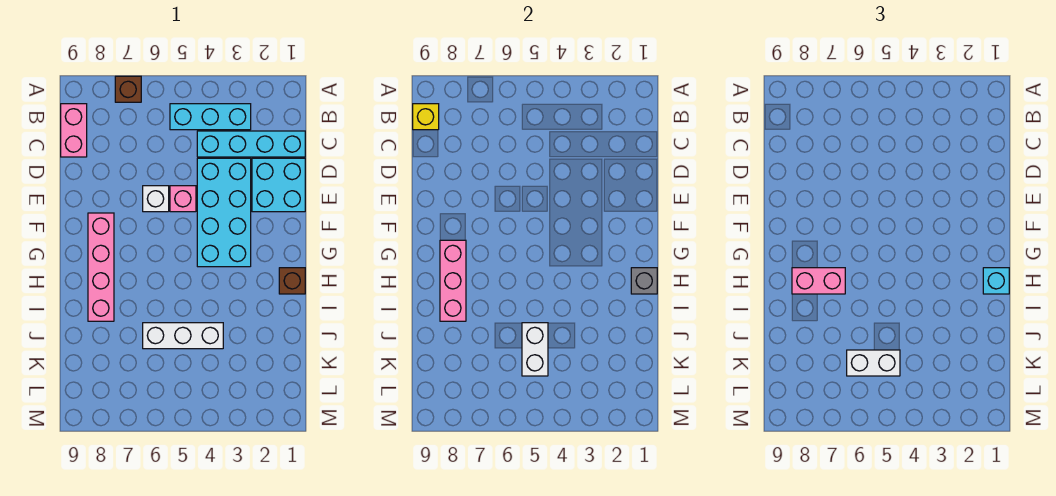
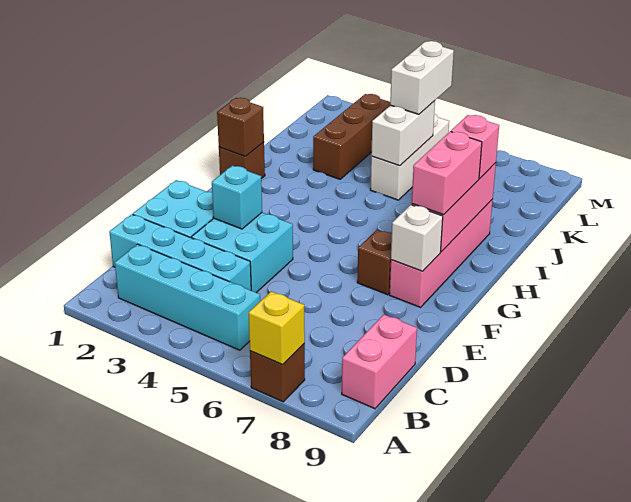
cyan 1x3 brick [170,104,251,130] -> cyan 1x4 brick [115,244,260,350]
yellow 1x1 brick [413,104,439,130] -> yellow 1x1 brick moved to [249,291,305,364]
cyan 2x4 brick [197,158,251,267] -> cyan 2x2 brick [191,213,293,293]
pink 1x1 brick [170,186,196,212] -> pink 1x1 brick moved to [451,115,499,178]
white 1x1 brick [143,186,169,212] -> white 1x1 brick moved to [391,205,443,271]
none -> brown 1x1 brick [357,230,392,295]
grey 1x1 brick [631,268,657,294] -> brown 1x1 brick [217,98,264,156]
cyan 1x1 brick [983,268,1009,294] -> cyan 1x1 brick moved to [212,166,262,229]
pink 1x2 brick [792,268,845,294] -> pink 1x2 brick turned to [412,132,482,215]
none -> brown 1x3 brick [313,94,390,179]
white 1x3 brick [143,323,223,349] -> white 1x3 brick turned to [370,114,449,200]
white 1x2 brick [847,350,900,376] -> white 1x2 brick turned to [390,41,454,114]

